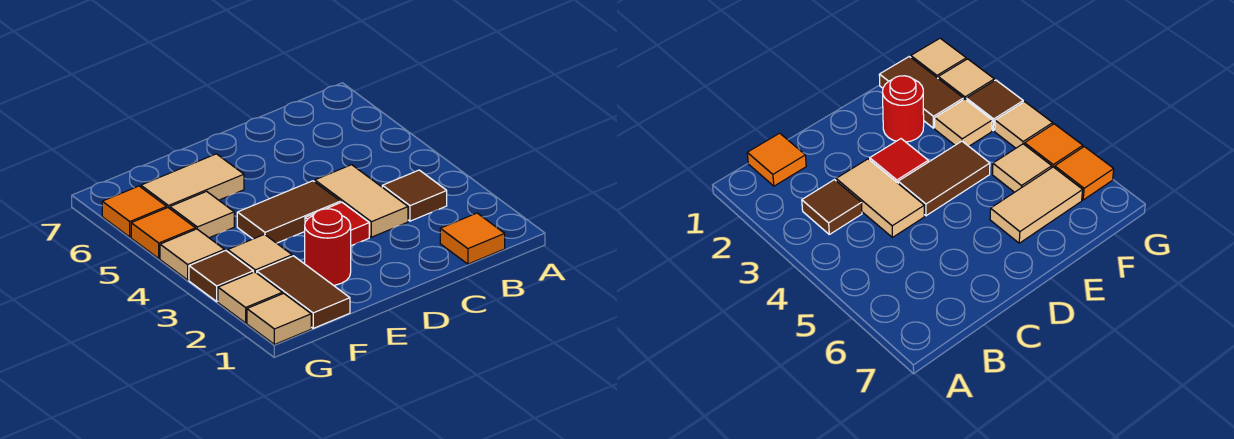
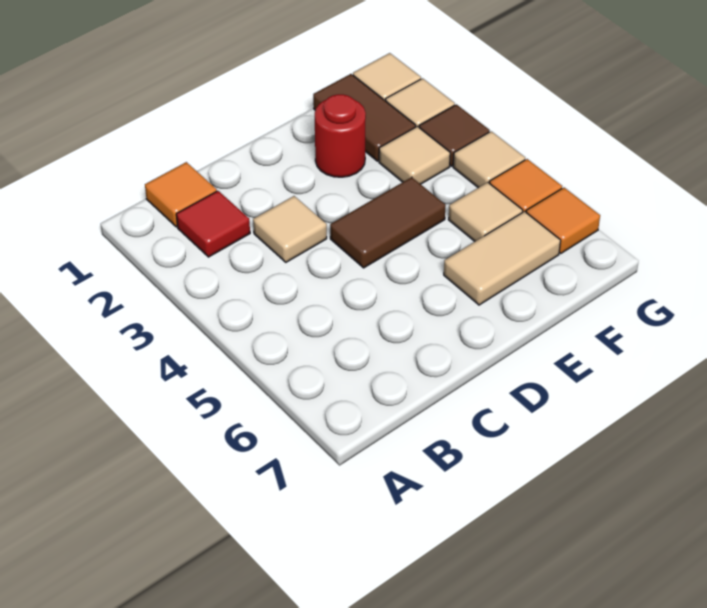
brown 1x1 tile [382,170,447,221] -> none
tan 1x2 tile [315,165,408,237] -> tan 1x1 tile [253,196,327,262]
red 1x1 tile [305,202,369,246] -> red 1x1 tile moved to [176,191,250,257]

